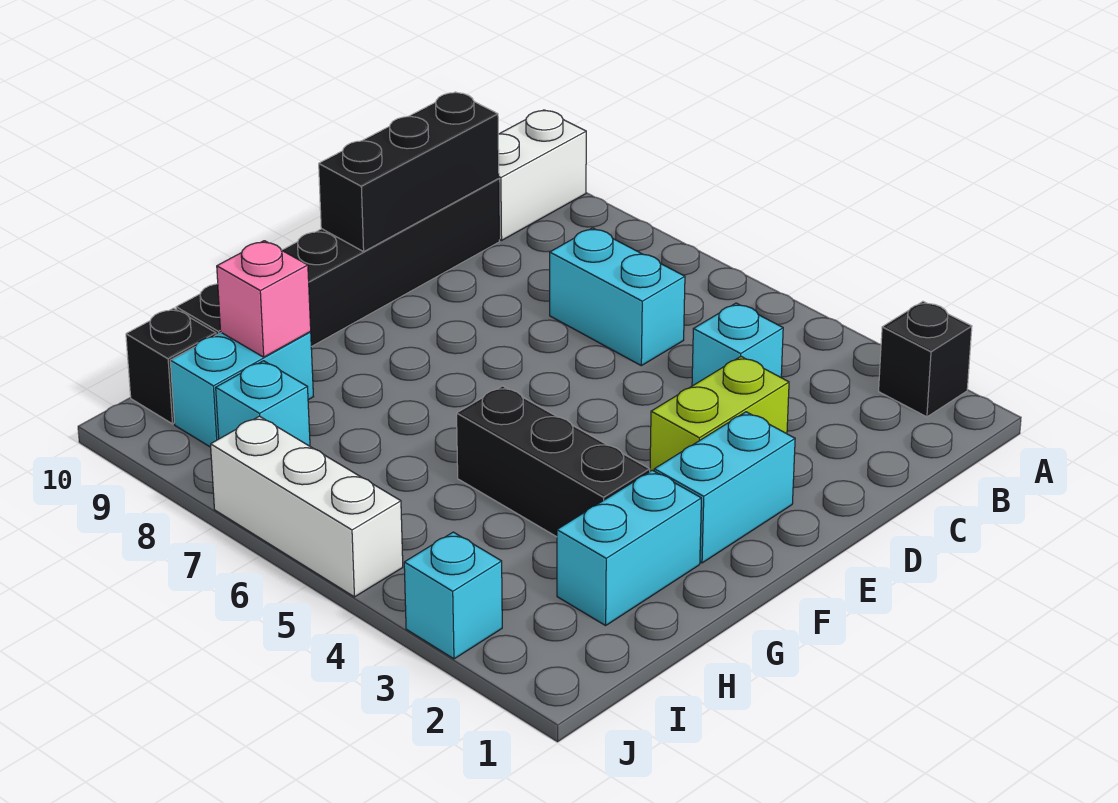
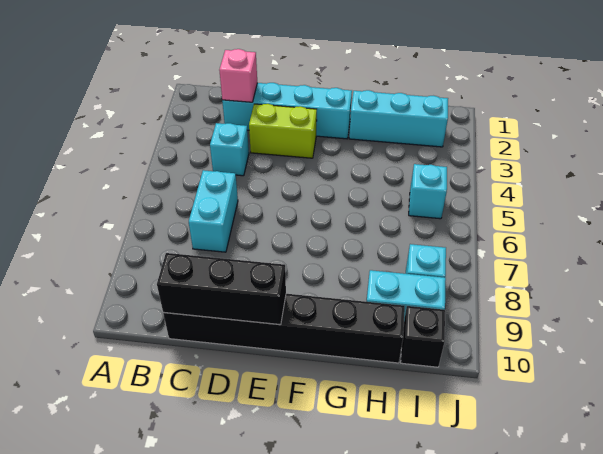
black 1x1 brick [879,302,972,417] -> none
white 1x2 brick [498,110,586,240] -> none
cyan 1x2 brick [654,412,795,563] -> cyan 1x4 brick [222,83,352,139]
cyan 1x2 brick [557,470,701,625] -> cyan 1x3 brick [349,90,448,147]
black 1x3 brick [457,386,650,537] -> none
pink 1x1 brick [217,241,311,357] -> pink 1x1 brick moved to [219,49,257,102]
cyan 1x1 brick [404,532,502,659] -> cyan 1x1 brick moved to [409,164,447,219]
white 1x3 brick [211,416,403,597] -> none

